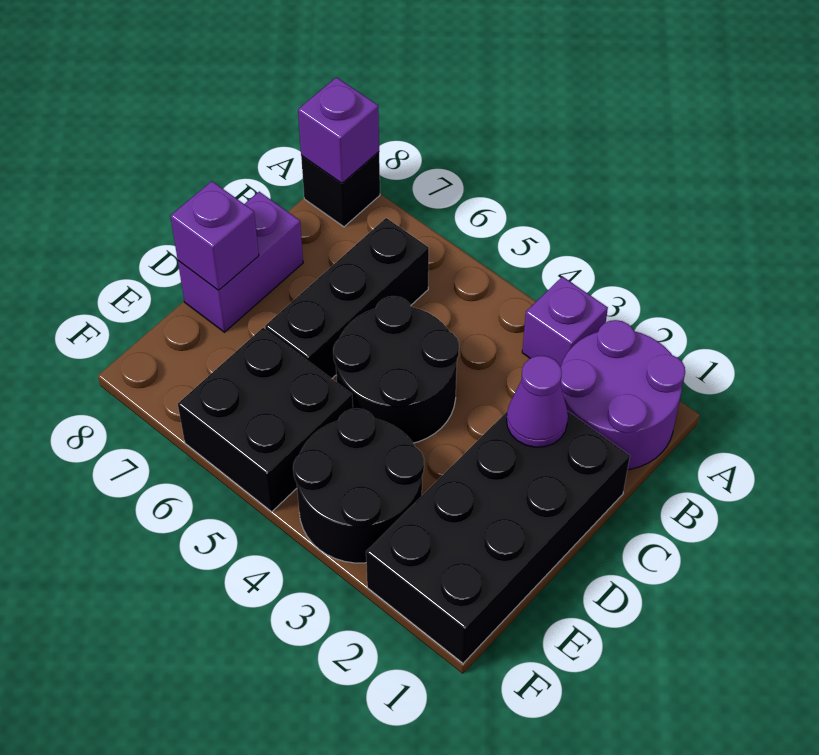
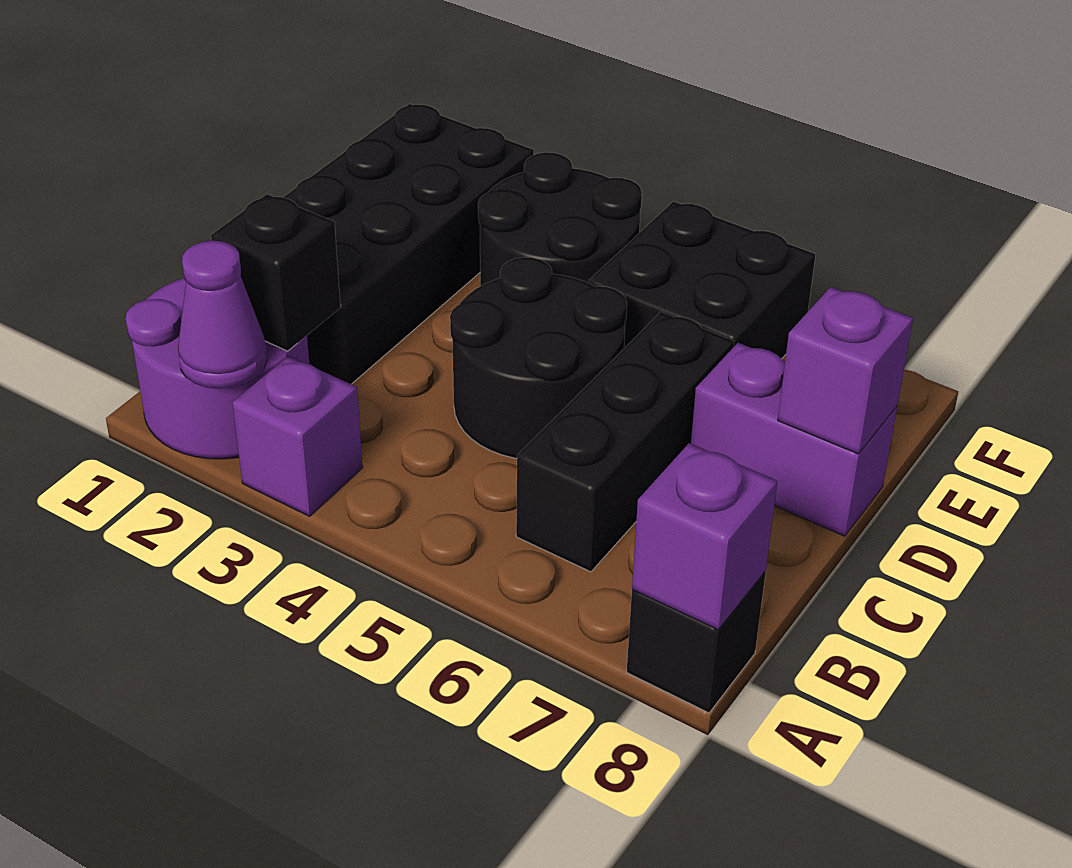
none -> black 1x1 brick [211,194,341,351]
purple 1x1 cone [507,356,568,447] -> purple 1x1 cone moved to [178,241,267,389]
purple 1x2 brick [178,192,303,332] -> purple 1x2 brick turned to [691,343,897,536]

